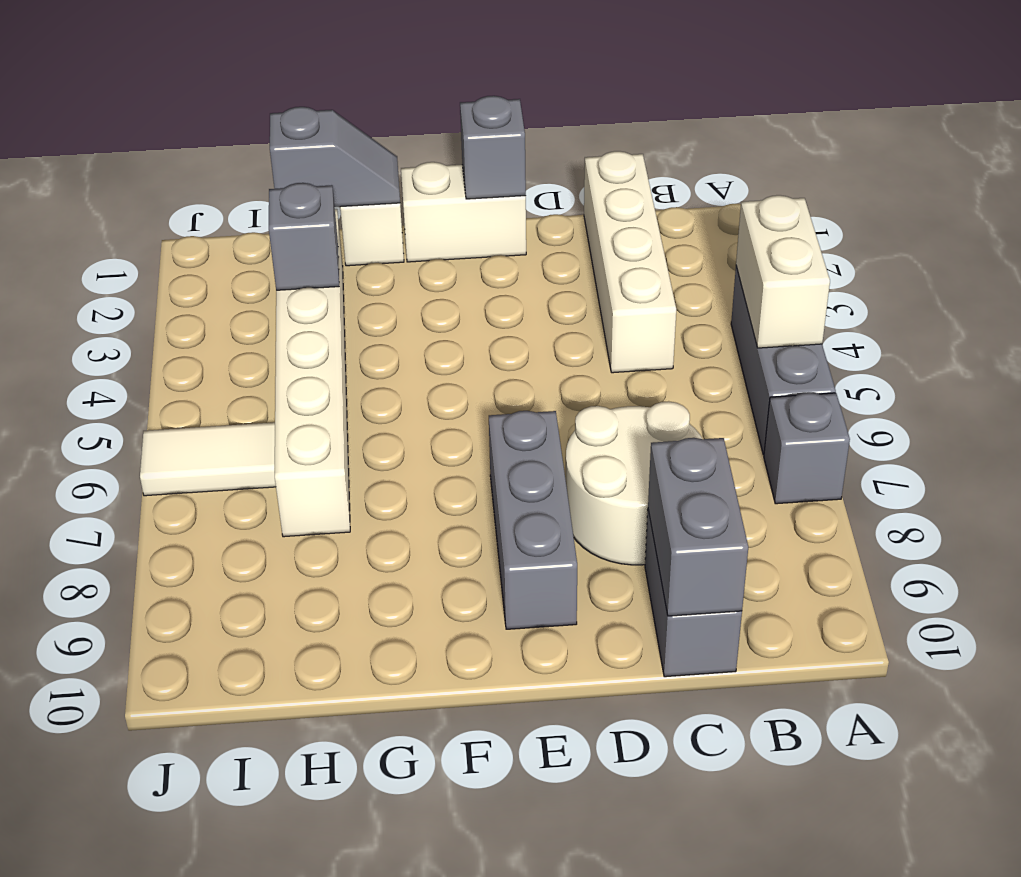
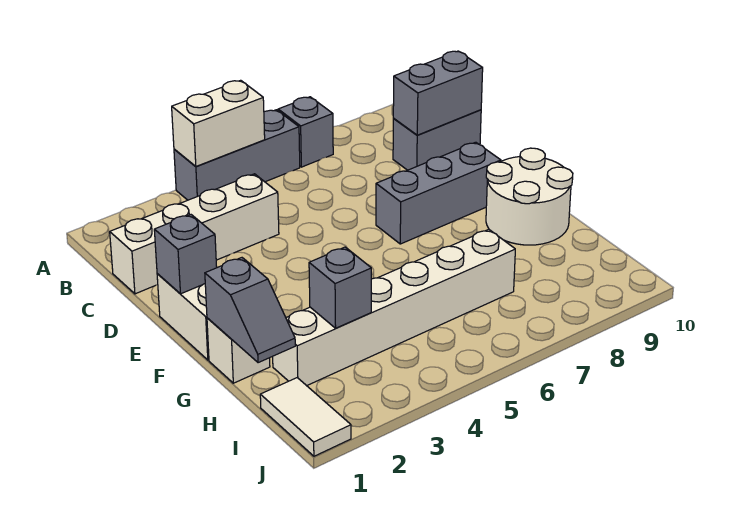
white 2x2 round brick [566,401,702,565] -> white 2x2 round brick moved to [486,148,573,245]
grey 1x2 slope [270,107,400,207] -> grey 1x2 slope turned to [205,258,295,363]
white 1x2 tile [140,422,276,496] -> white 1x2 tile moved to [260,378,351,456]

